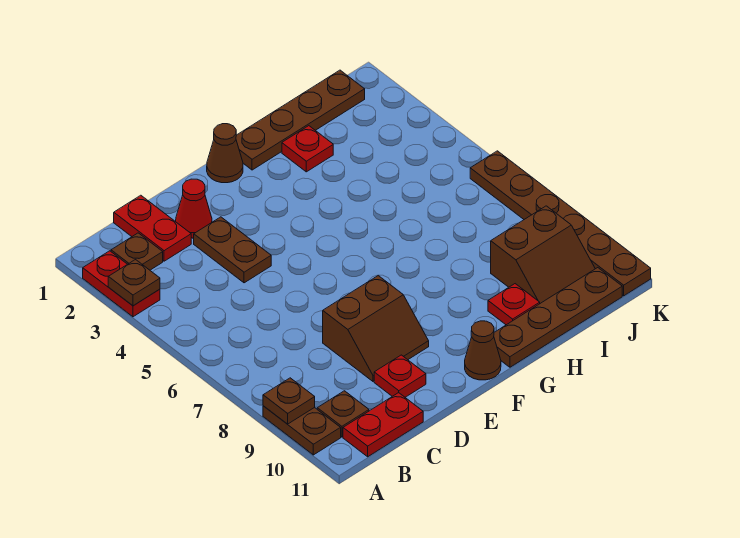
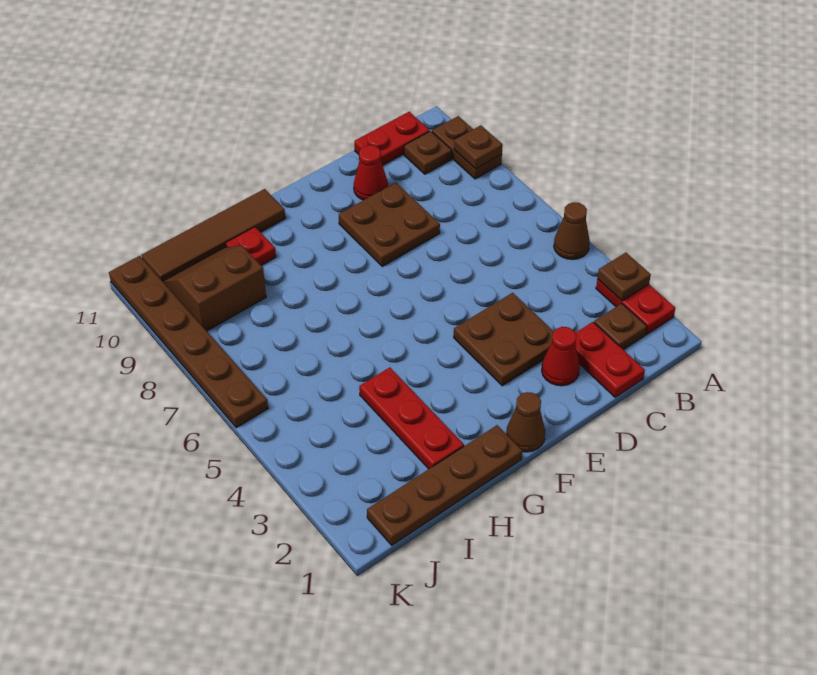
brown 1x2 plate [194,217,271,283] -> brown 2x2 plate [454,293,554,386]
brown 2x2 slope [323,276,429,381] -> brown 2x2 plate [339,183,440,267]
red 1x1 plate [374,355,426,397] -> red 1x1 cone [354,145,388,200]
brown 1x1 cone [465,321,501,380] -> brown 1x1 cone moved to [554,202,590,259]
brown 1x4 plate [494,268,622,367] -> brown 1x4 tile [141,189,285,281]
red 1x1 plate [282,126,333,172] -> red 1x3 plate [359,367,464,469]

